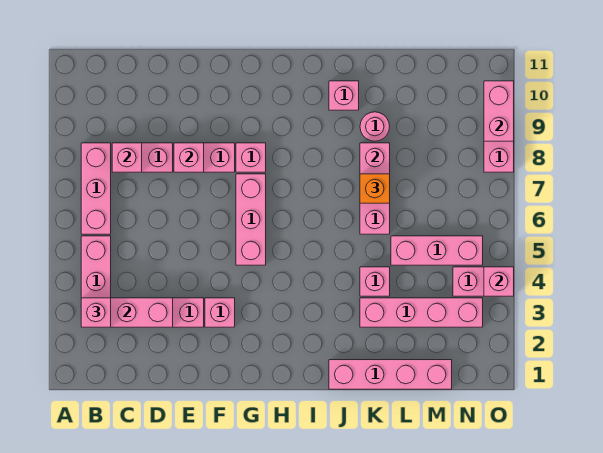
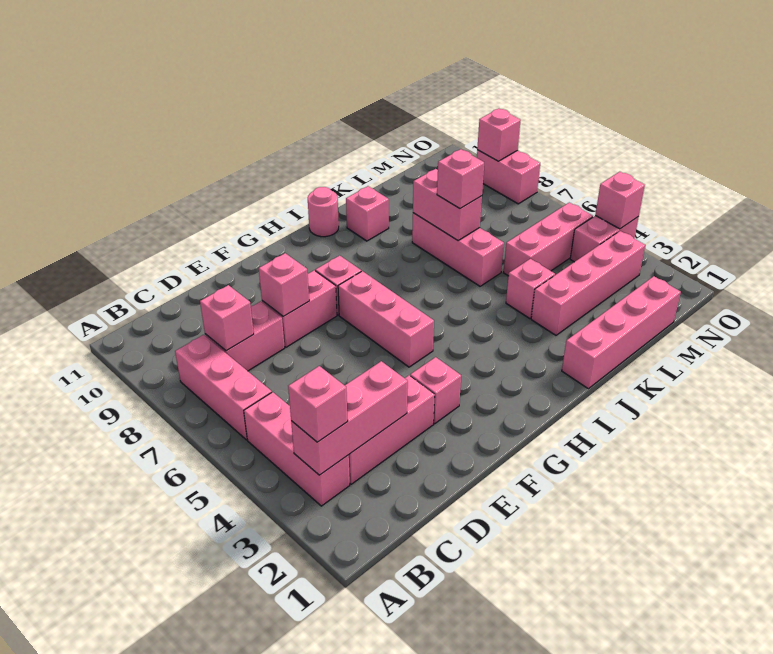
orange 1x1 brick [360,174,390,203] -> pink 1x1 brick [437,149,484,209]
pink 1x1 round brick [360,112,390,141] -> pink 1x1 round brick moved to [308,187,339,237]
pink 1x2 brick [484,81,514,141] -> pink 1x1 brick [477,109,521,161]

